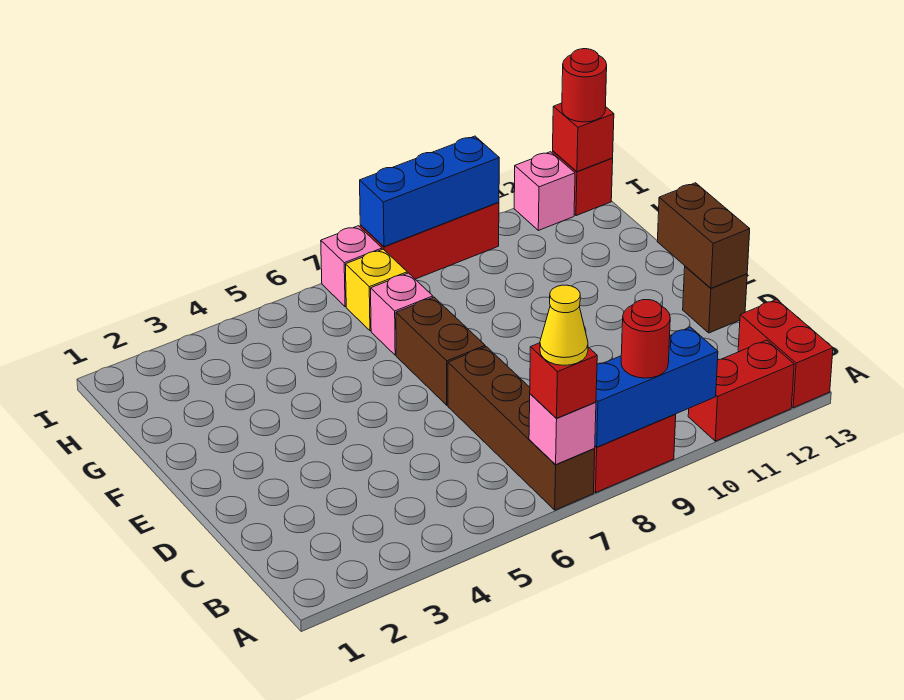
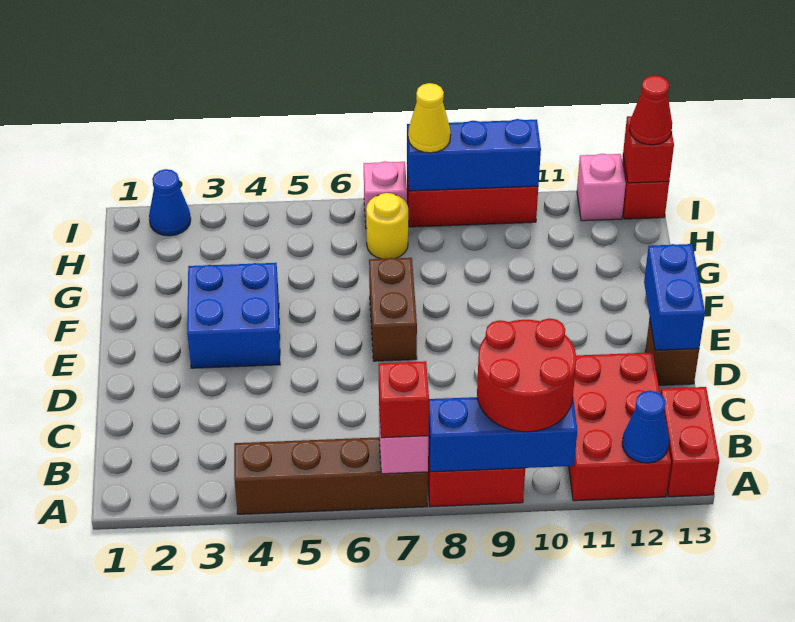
brown 1x4 brick [448,347,595,510] -> brown 1x4 brick turned to [234,437,428,514]
yellow 1x1 cone [540,285,588,365] -> yellow 1x1 cone moved to [408,83,451,153]
red 1x1 round brick [621,300,670,378] -> red 2x2 round brick [477,318,576,432]
red 1x2 brick [688,340,794,441] -> red 2x3 brick [569,352,671,501]
none -> blue 1x1 cone [622,391,669,463]
brown 1x2 brick [657,183,750,288] -> blue 1x2 brick [644,244,705,350]
none -> blue 2x2 brick [187,263,280,368]
pink 1x1 brick [371,273,433,355] -> none
yellow 1x1 brick [346,249,407,331] -> yellow 1x1 round brick [366,193,408,259]
none -> blue 1x1 cone [149,169,191,236]
red 1x1 round brick [562,49,607,122] -> red 1x1 cone [629,75,672,145]

